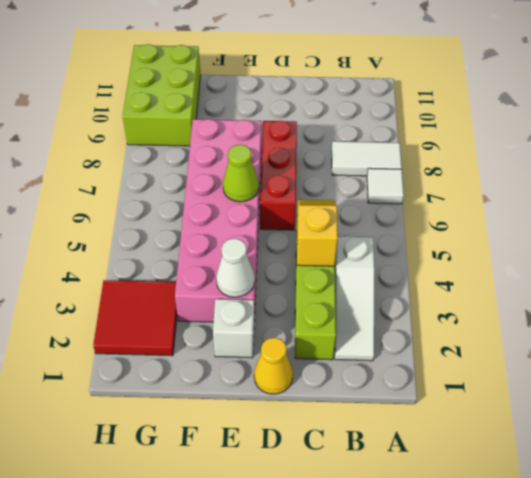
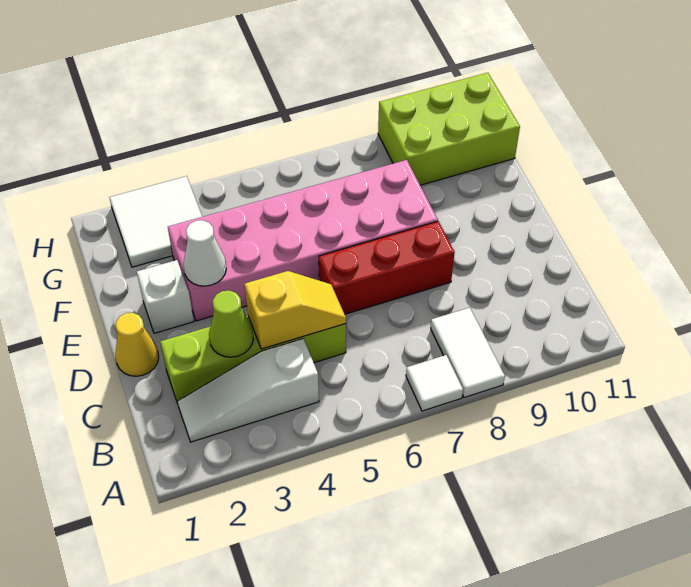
lime 1x1 cone [223,145,259,202] -> lime 1x1 cone moved to [209,291,253,357]
red 2x2 tile [93,280,177,356] -> white 2x2 tile [109,176,202,267]

